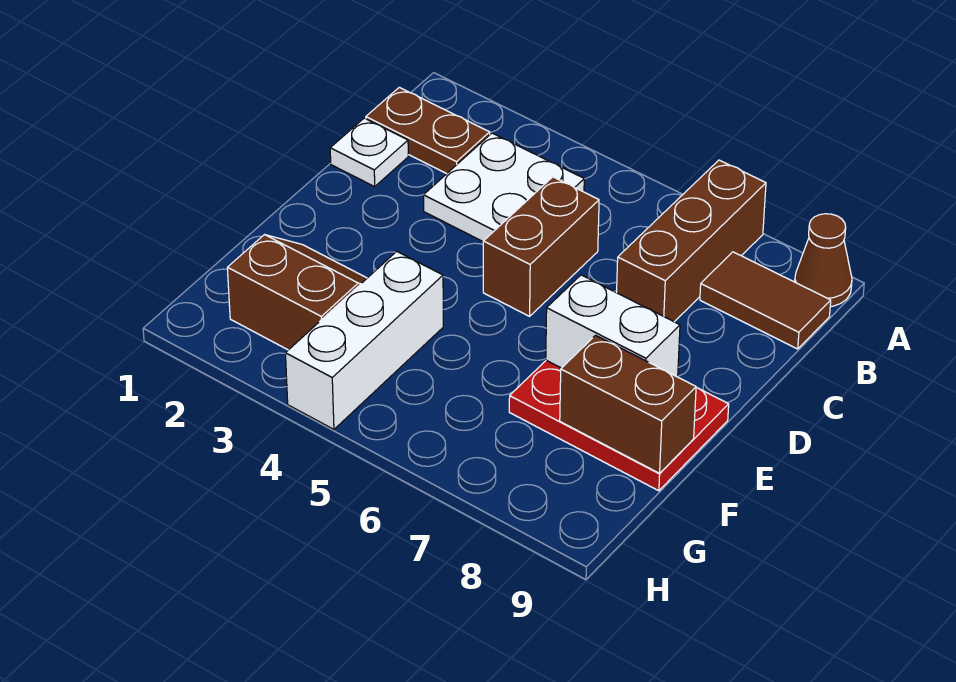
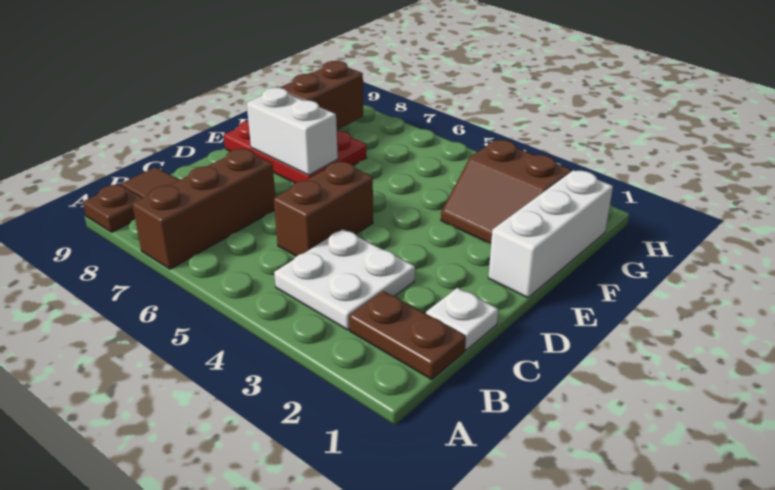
brown 1x1 cone [795,214,852,307] -> brown 1x1 plate [83,184,142,232]
white 1x3 brick [285,252,443,429] -> white 1x3 brick moved to [488,170,613,298]
brown 1x2 brick [560,335,696,473] -> brown 1x2 brick turned to [280,61,363,130]

